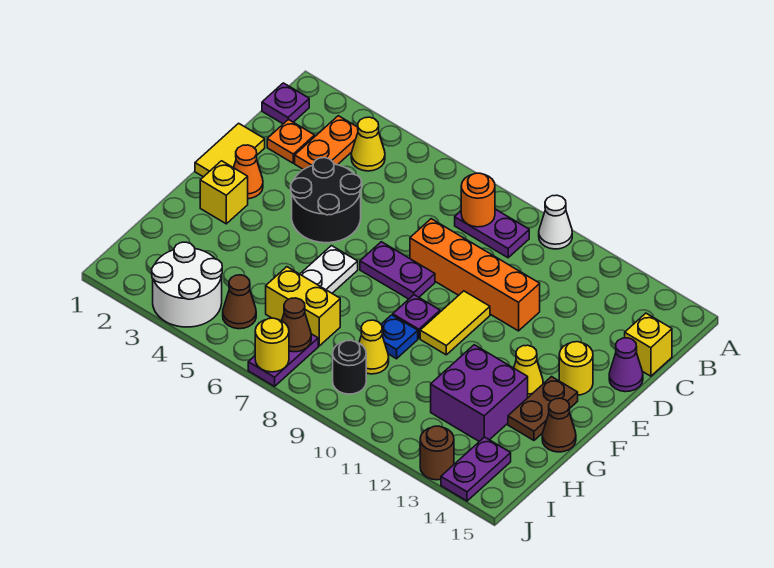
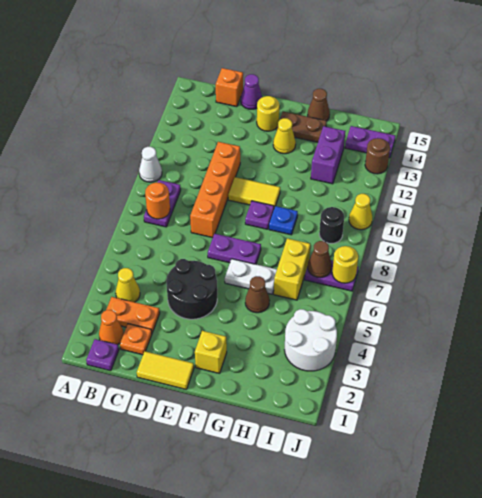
yellow 1x1 brick [625,313,672,376] -> orange 1x1 brick [216,68,243,107]
orange 1x1 cone [233,145,263,199] -> orange 1x1 cone moved to [99,310,124,345]
purple 1x2 plate [360,242,435,299] -> purple 1x2 plate turned to [208,234,261,264]
purple 2x2 brick [431,345,528,442] -> purple 1x2 brick [311,126,345,184]
yellow 1x1 cone [359,320,389,374] -> yellow 1x1 cone moved to [349,194,372,230]
brown 1x1 cone [223,275,256,329] -> brown 1x1 cone moved to [245,276,270,313]

